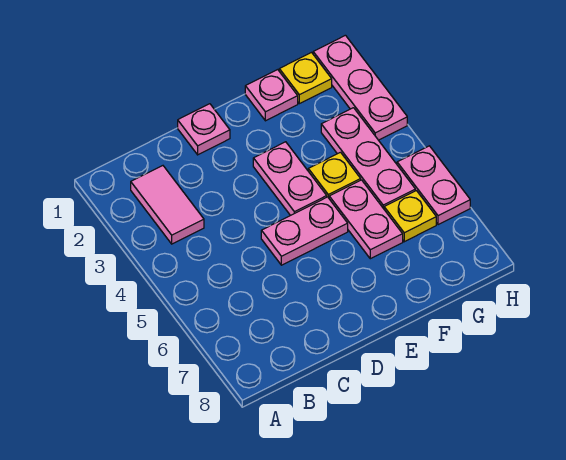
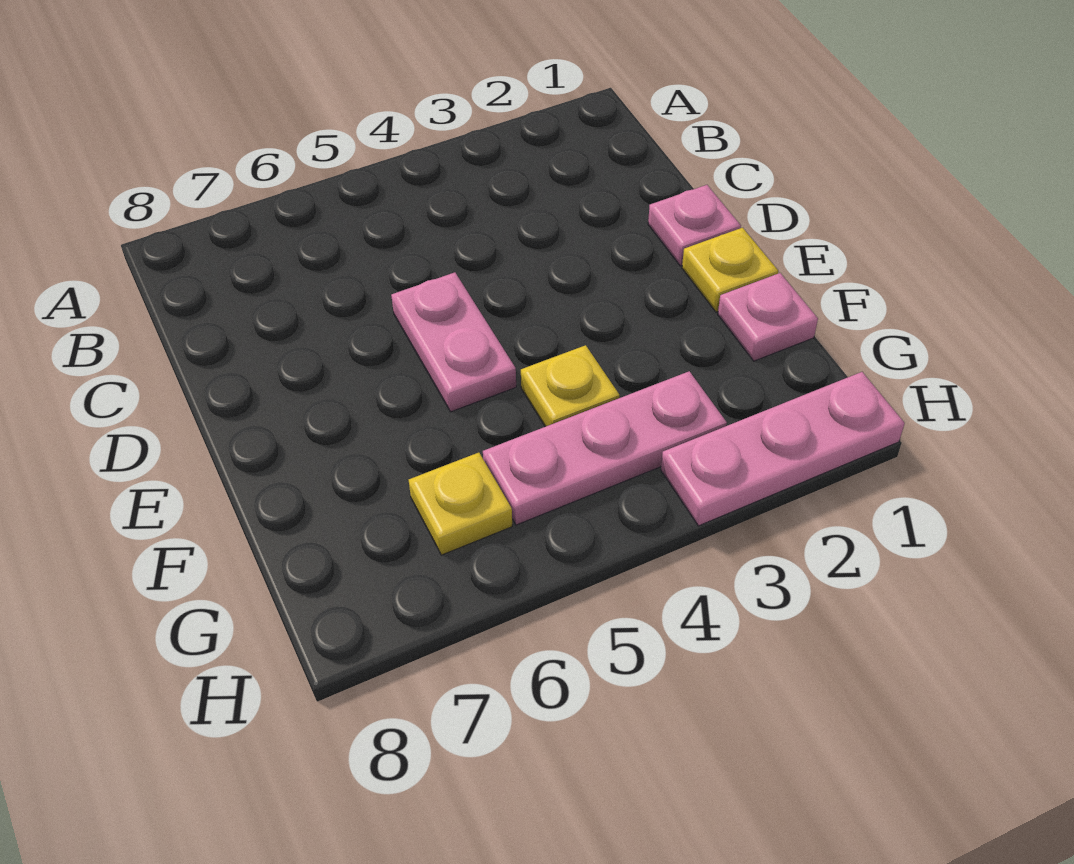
pink 1x2 tile [131,166,204,244] -> none
pink 1x2 plate [253,142,327,216] -> none
pink 1x2 plate [329,180,403,259] -> none
yellow 1x1 plate [279,53,332,104] -> yellow 1x1 plate moved to [682,228,778,312]
pink 1x2 plate [397,146,470,225] -> none

